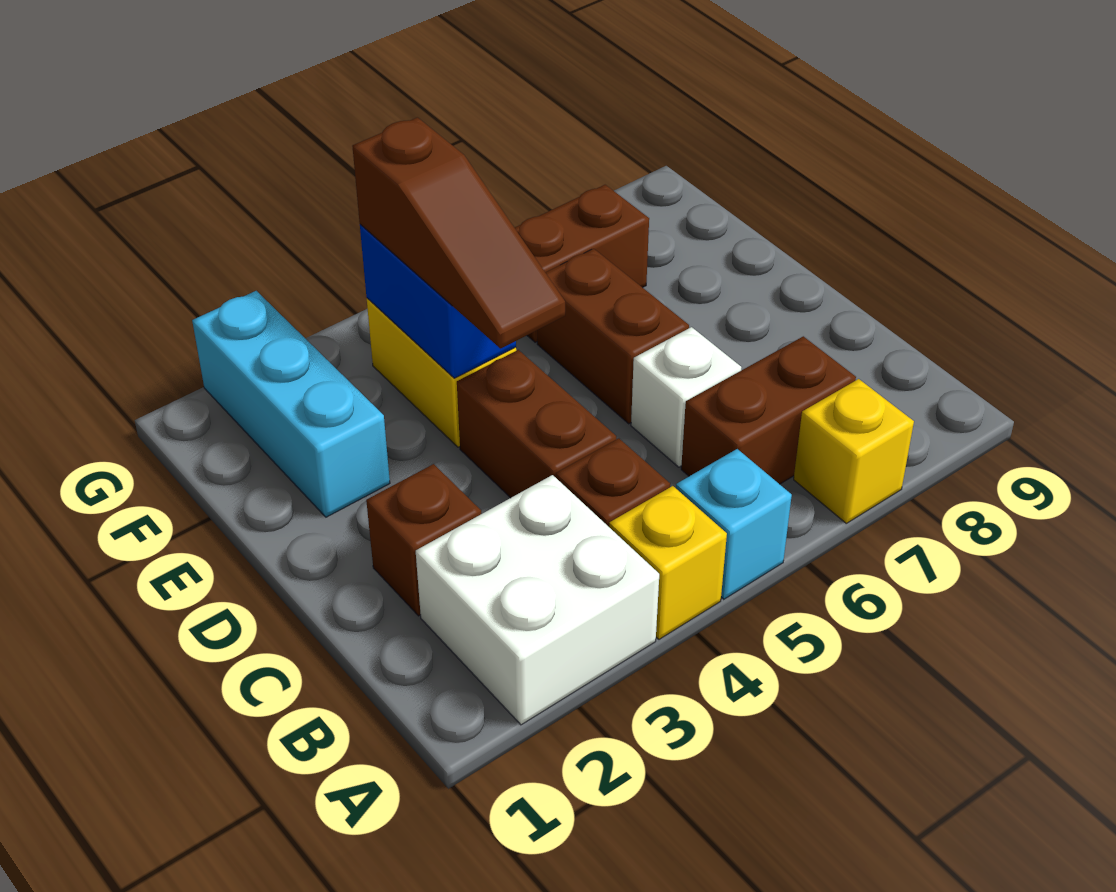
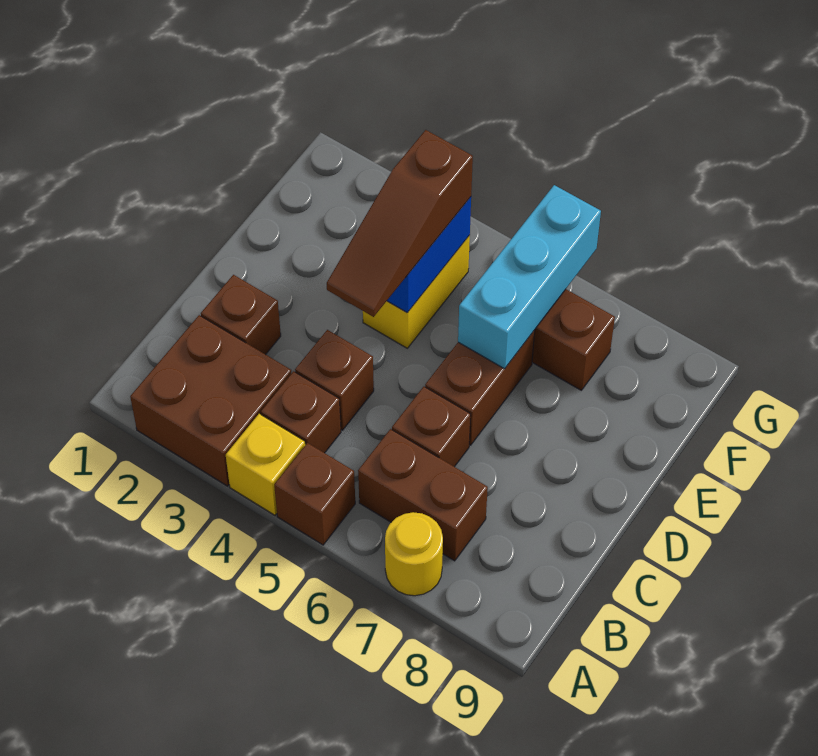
white 2x2 brick [416,475,659,725] -> brown 2x2 brick [130,315,291,486]
cyan 1x1 brick [676,449,792,599] -> brown 1x1 brick [274,443,355,545]
yellow 1x1 brick [794,379,914,523] -> yellow 1x1 round brick [385,512,443,596]
brown 1x2 brick [457,350,616,498] -> brown 1x1 brick [295,330,374,430]
white 1x1 brick [631,327,741,467] -> brown 1x1 brick [392,387,471,467]
cyan 1x3 brick [192,291,390,517] -> cyan 1x3 brick moved to [458,185,601,369]

